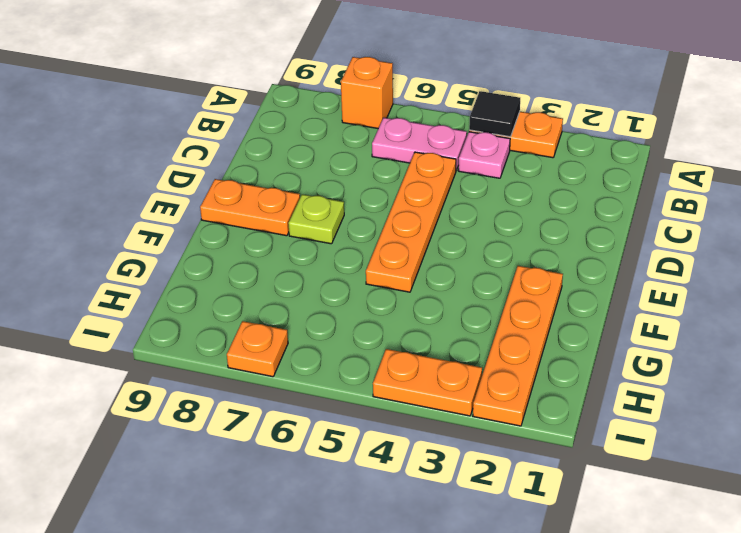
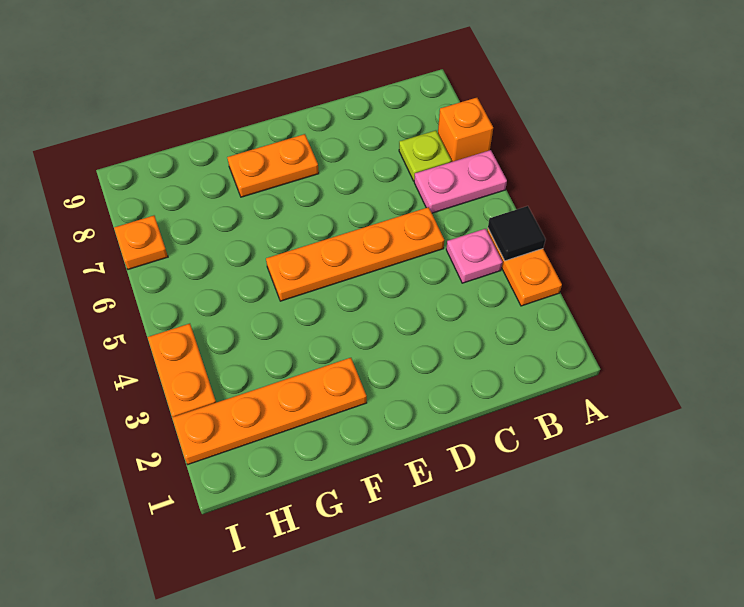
pink 1x2 plate [372,118,467,170] -> pink 1x2 plate turned to [414,150,507,213]
lime 1x1 plate [288,194,344,244] -> lime 1x1 plate moved to [399,130,451,181]
orange 1x2 plate [200,179,300,236] -> orange 1x2 plate turned to [227,134,319,197]

